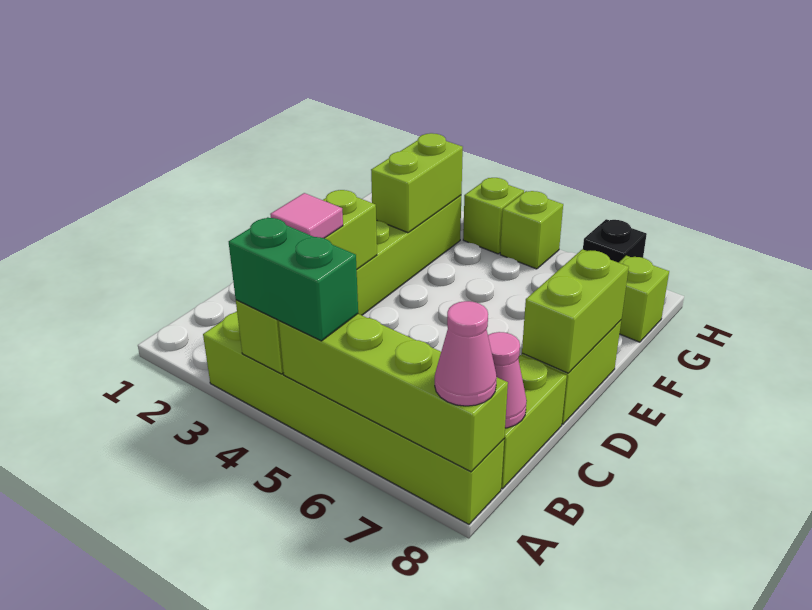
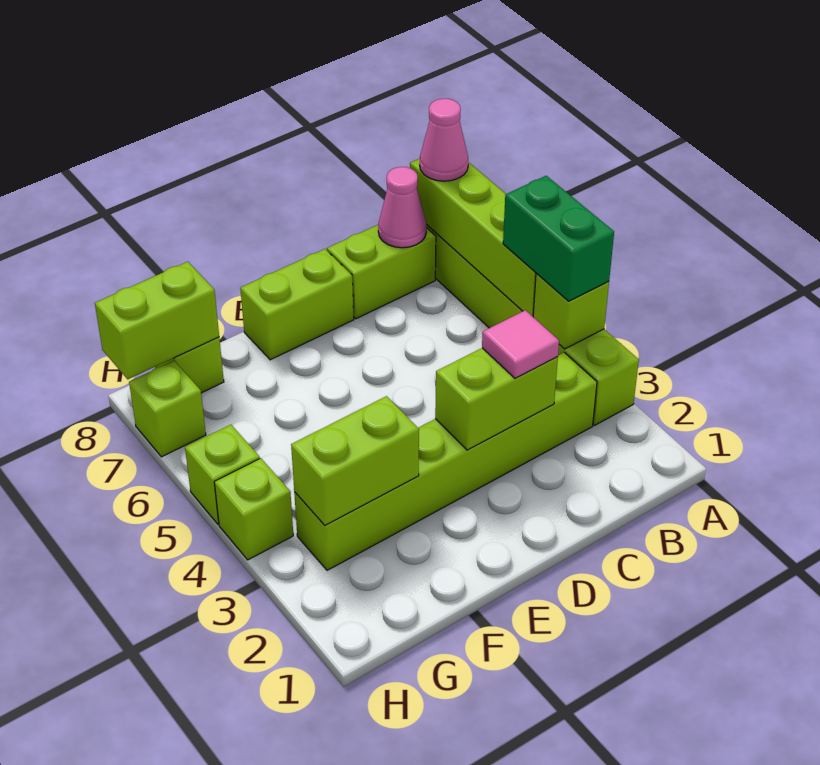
lime 1x2 brick [522,249,629,373] -> lime 1x2 brick moved to [95,262,219,379]
black 1x1 brick [583,219,647,263] -> lime 1x1 brick [129,361,206,457]

